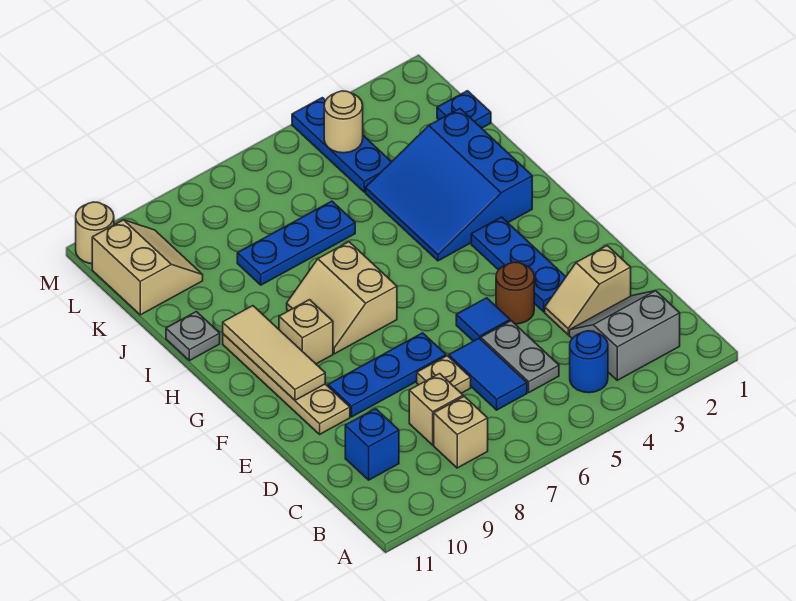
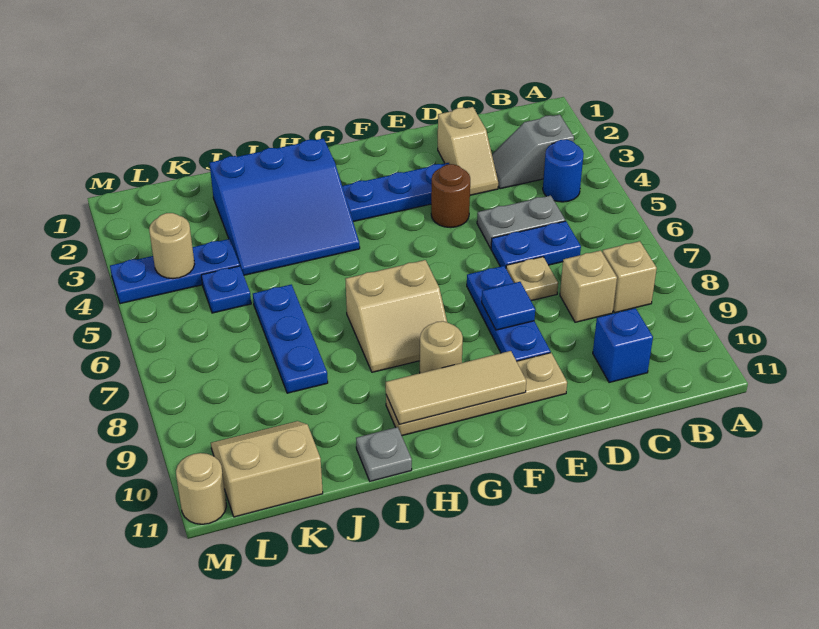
grey 2x2 slope [569,291,680,380] -> grey 1x2 slope [492,115,574,189]
blue 1x2 tile [449,338,527,410] -> blue 1x2 plate [491,221,581,268]
blue 1x1 tile [456,298,510,341] -> blue 1x1 tile moved to [482,282,535,330]
tan 1x1 brick [279,300,333,364] -> tan 1x1 round brick [420,321,463,373]
blue 1x1 plate [437,91,491,128] -> blue 1x1 plate moved to [201,266,251,313]

